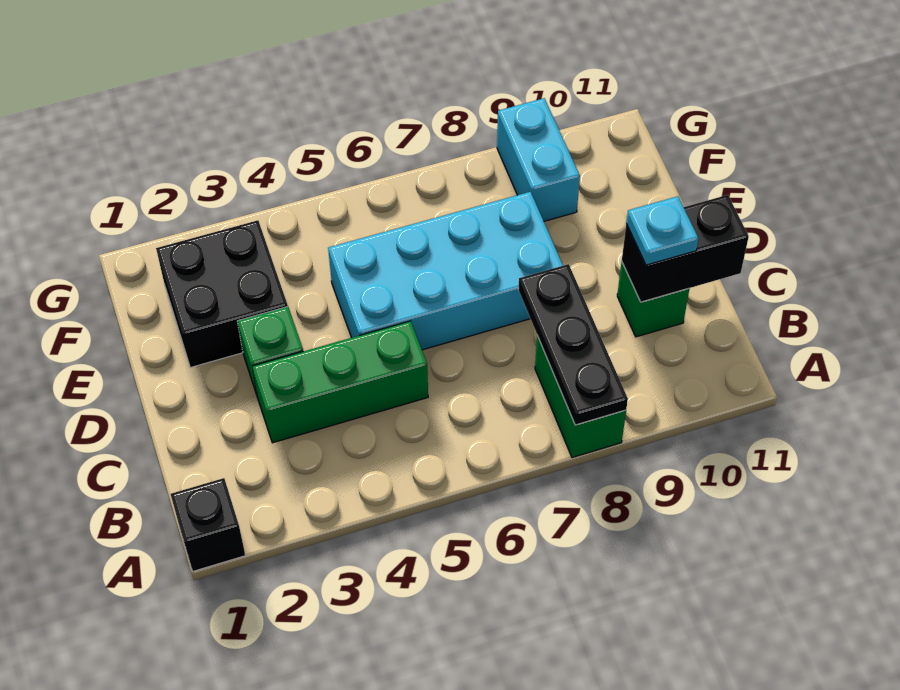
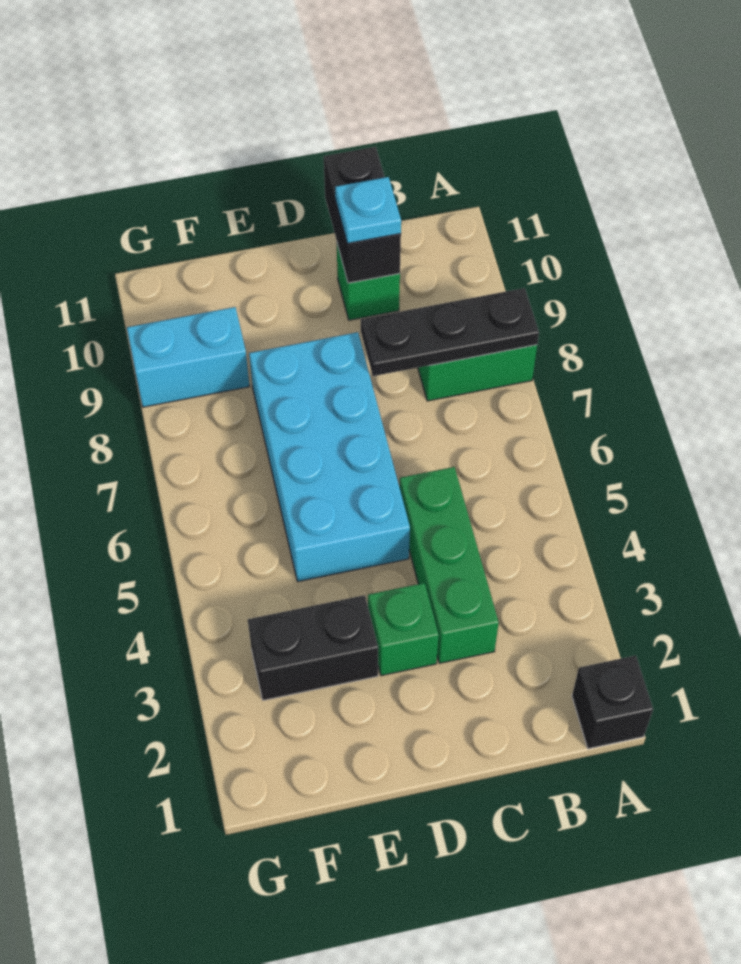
black 2x2 brick [156,220,288,367] -> black 1x2 brick [248,595,378,700]

